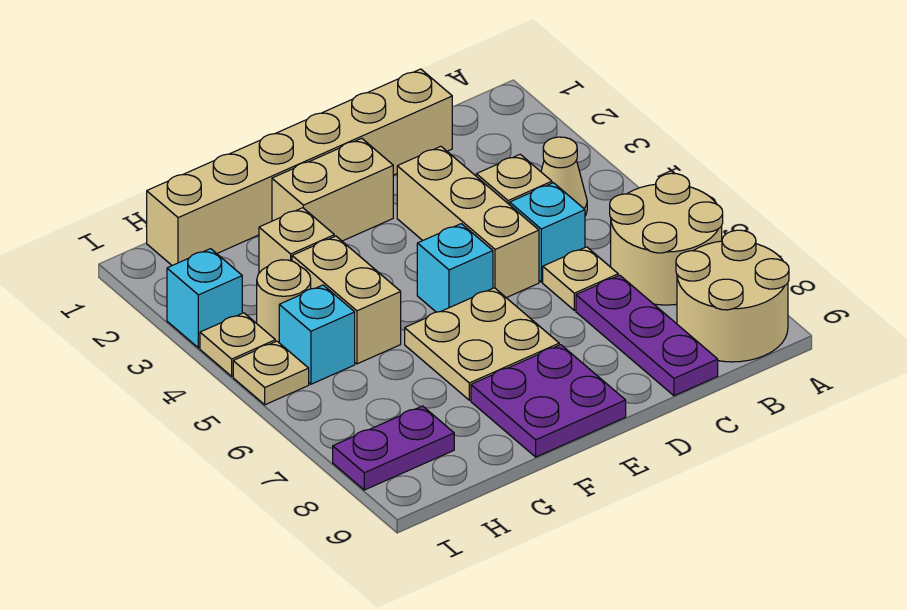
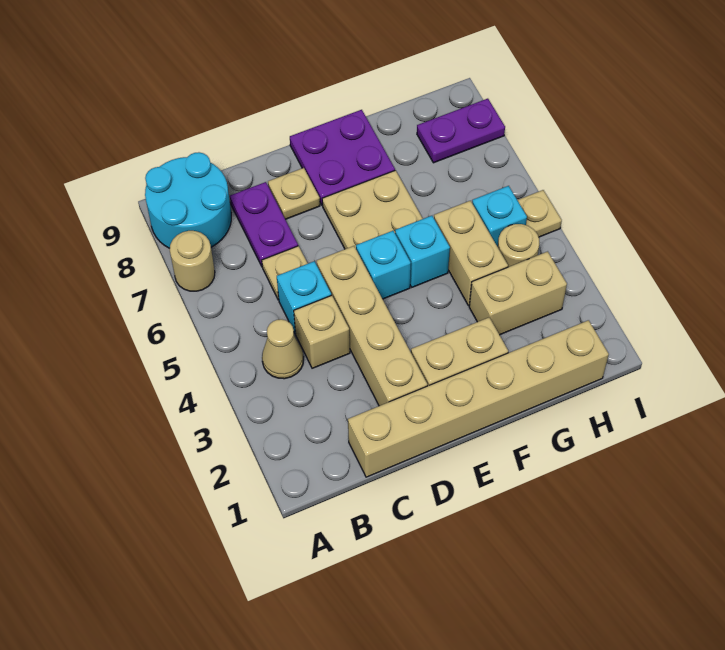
tan 2x2 round brick [610,173,723,305] -> tan 1x1 round brick [170,231,215,291]
tan 2x2 round brick [676,230,789,362] -> cyan 2x2 round brick [145,152,231,248]
purple 1x3 plate [576,275,718,396] -> purple 1x2 plate [230,182,298,266]
tan 1x3 brick [397,146,539,298] -> tan 1x4 brick [317,246,428,406]
tan 1x1 brick [259,208,334,273] -> tan 1x2 brick [469,251,567,335]
cyan 1x1 brick [167,249,242,348] -> cyan 1x1 brick moved to [395,216,450,287]
tan 1x1 plate [200,313,275,376] -> tan 1x1 plate moved to [268,168,320,219]

